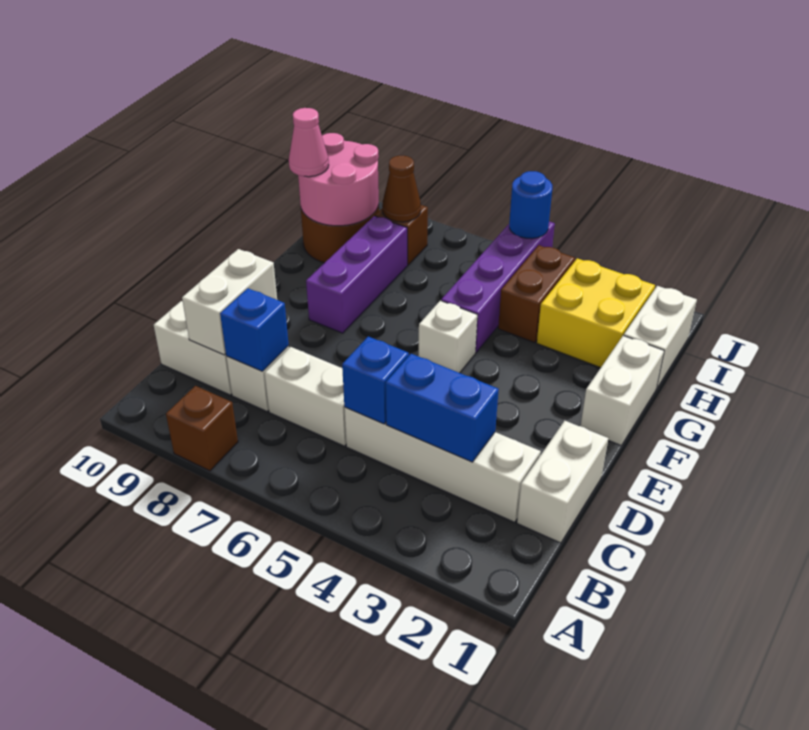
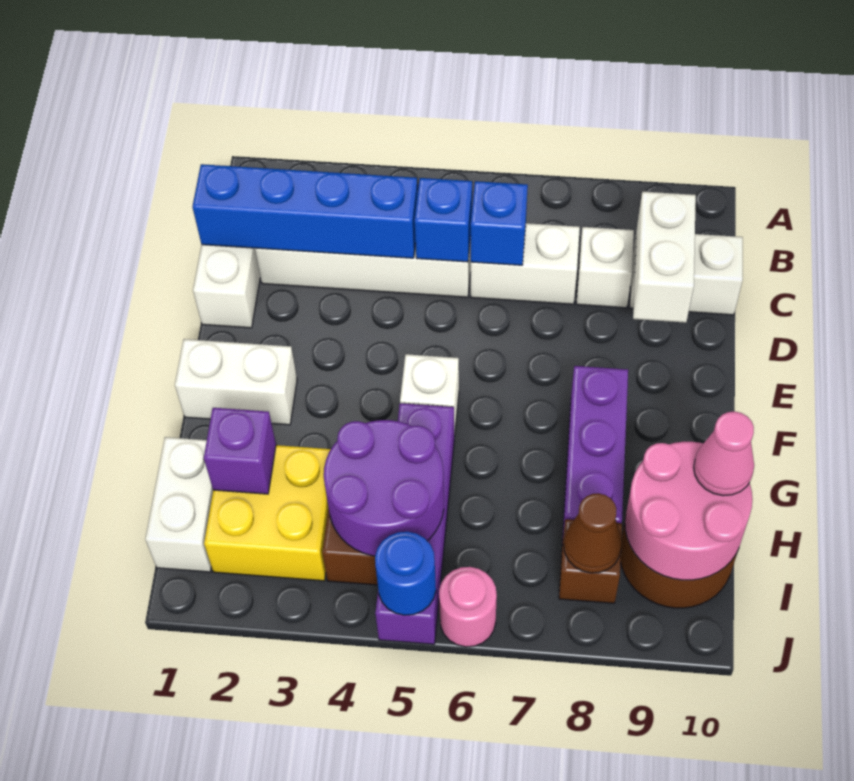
brown 1x1 brick [166,386,238,471] -> none
blue 1x2 brick [386,354,499,462] -> blue 1x4 brick [192,164,418,258]
blue 1x1 brick [220,288,289,371] -> blue 1x1 brick moved to [471,181,528,265]
white 1x2 brick [581,335,664,446] -> white 1x2 brick turned to [175,339,297,425]
none -> purple 1x1 brick [204,408,276,494]
none -> purple 2x2 round brick [324,420,444,556]
none -> pink 1x1 round brick [439,567,497,647]

